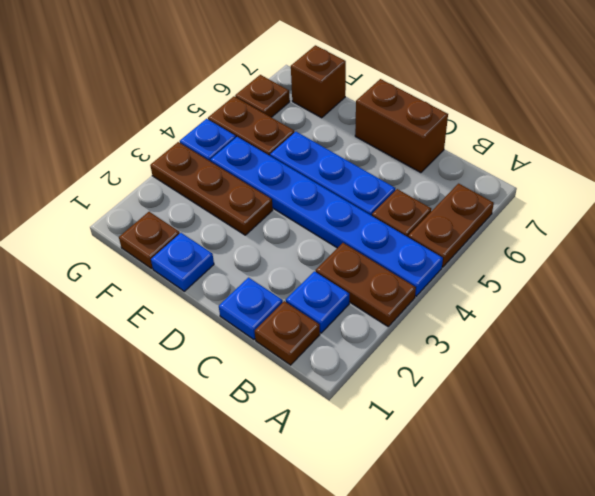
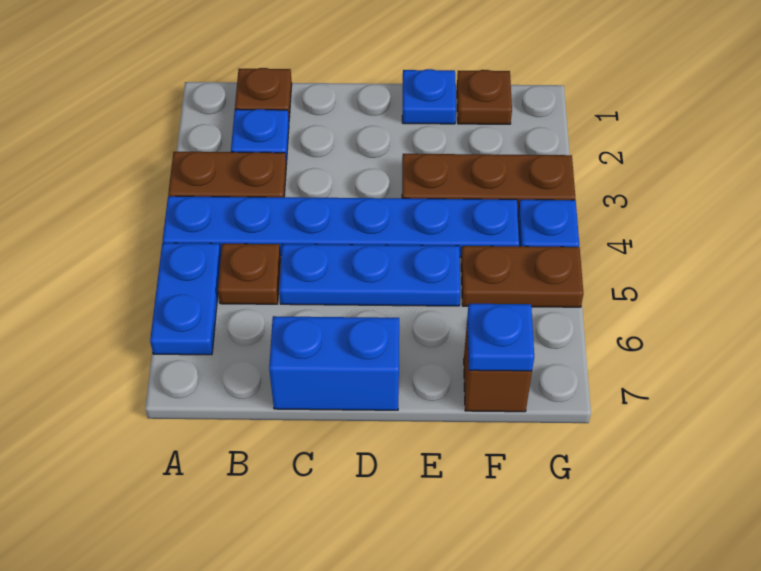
brown 1x2 plate [408,184,494,267] -> blue 1x2 plate [150,243,221,355]
blue 1x1 plate [219,278,283,340] -> blue 1x1 plate moved to [467,304,534,371]
brown 1x2 brick [355,79,448,173] -> blue 1x2 brick [269,316,399,410]
brown 1x1 plate [235,75,290,117] -> none

